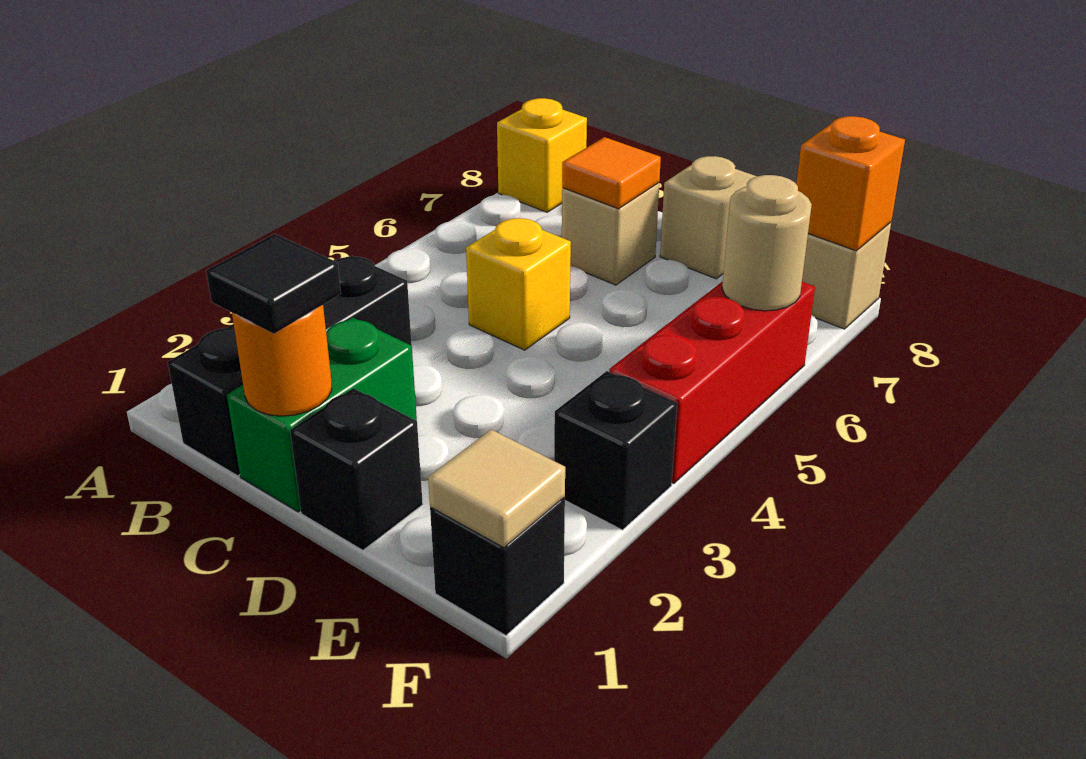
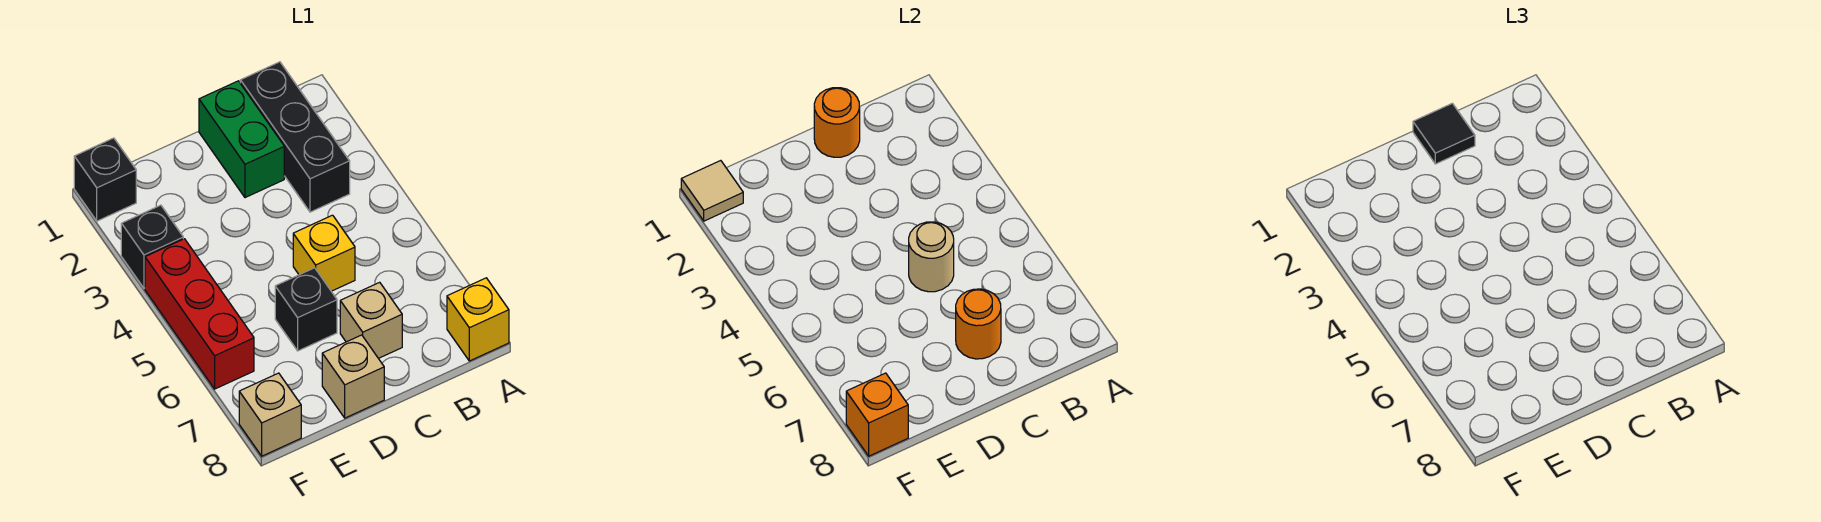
orange 1x1 tile [562,137,661,209] -> orange 1x1 round brick [956,289,1001,359]
black 1x1 brick [290,388,423,550] -> black 1x1 brick moved to [275,268,337,351]
tan 1x1 round brick [722,175,812,311] -> tan 1x1 round brick moved to [909,222,954,292]

